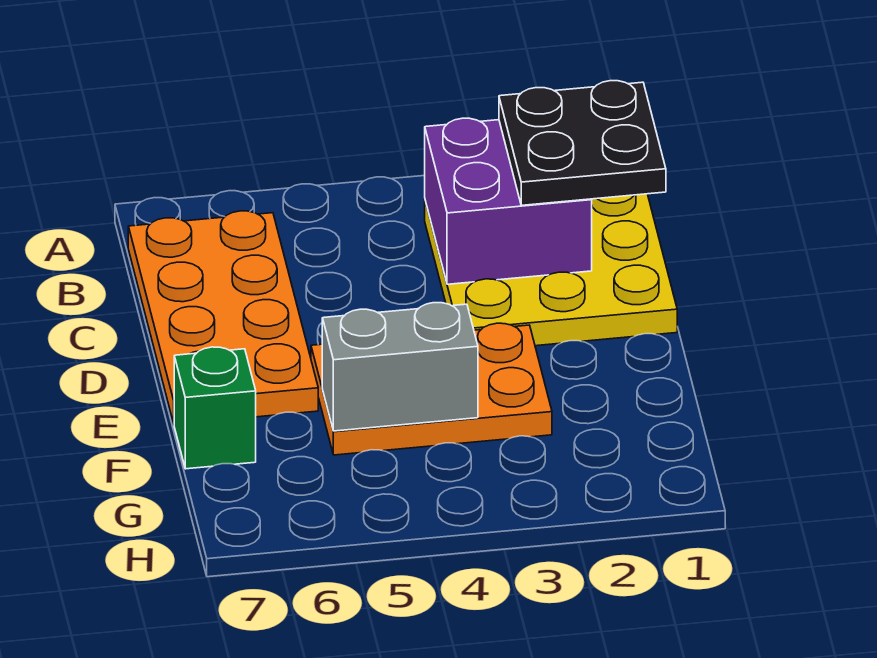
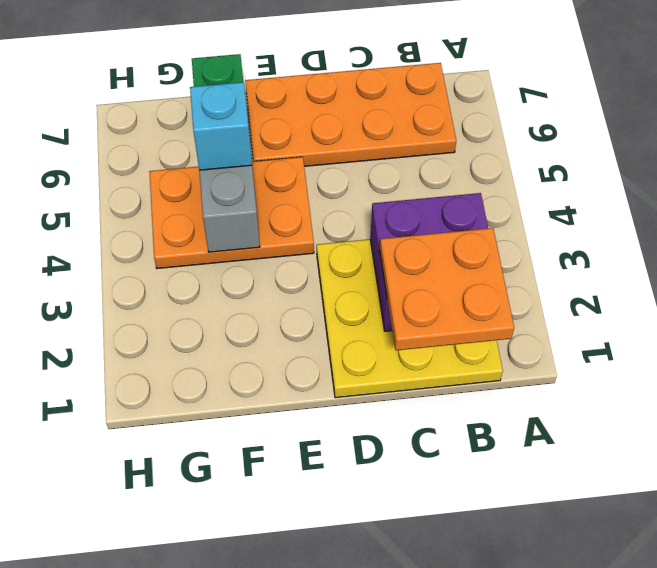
black 2x2 plate [499,81,666,205] -> orange 2x2 plate [380,228,514,350]
orange 2x3 plate [311,323,552,455] -> orange 2x3 plate turned to [149,157,314,269]
none -> cyan 1x1 brick [190,82,252,170]

